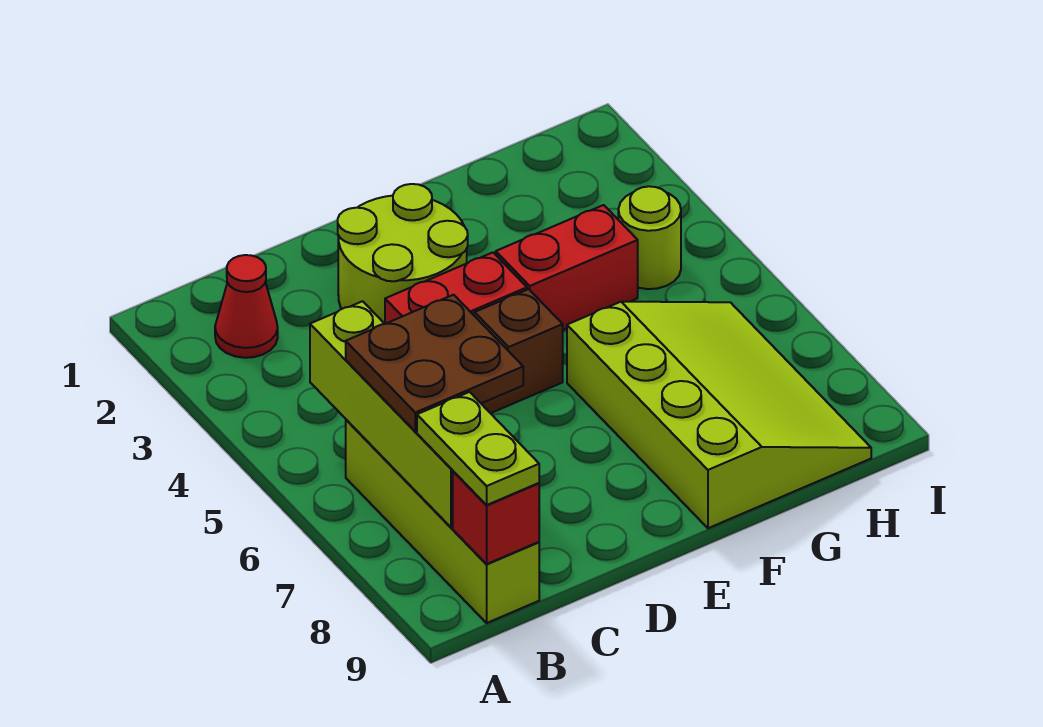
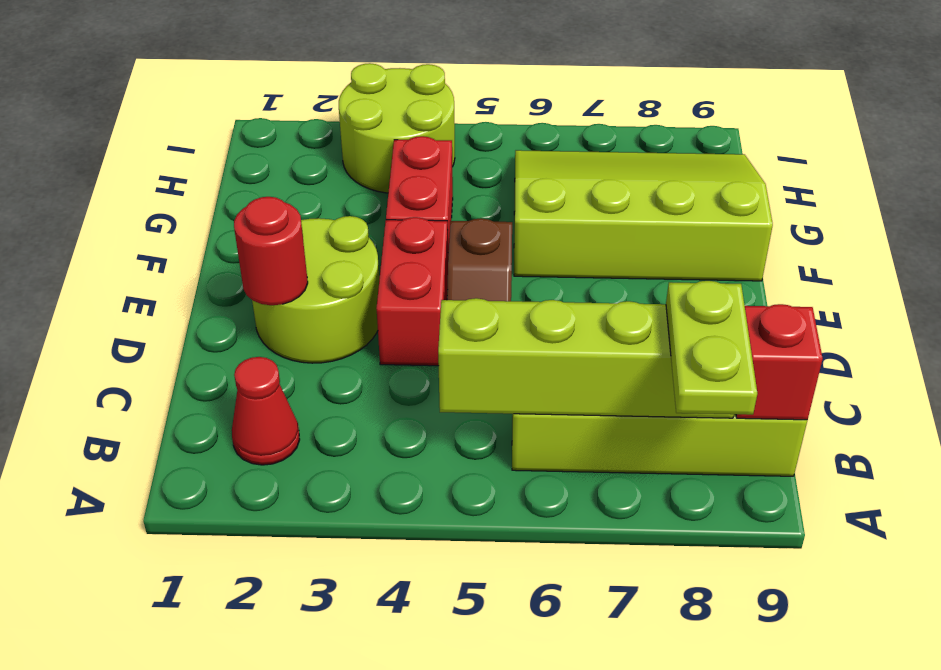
brown 2x2 plate [346,295,523,431] -> none
lime 1x2 plate [417,392,539,505] -> lime 1x2 plate turned to [666,281,757,415]
none -> red 1x1 round brick [234,197,308,305]
lime 1x1 round brick [618,186,681,289] -> lime 2x2 round brick [339,63,455,193]

